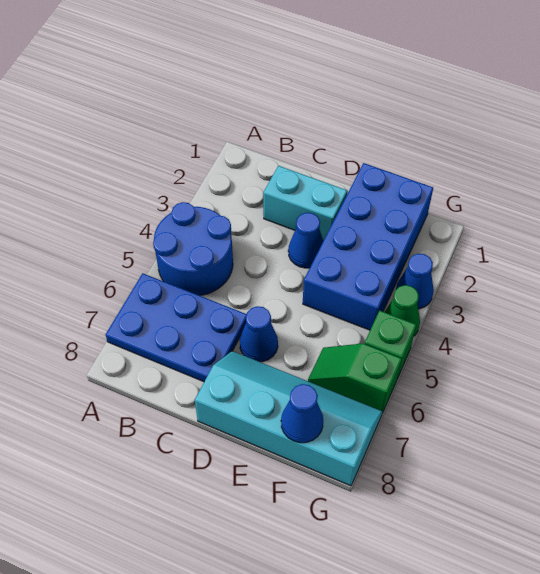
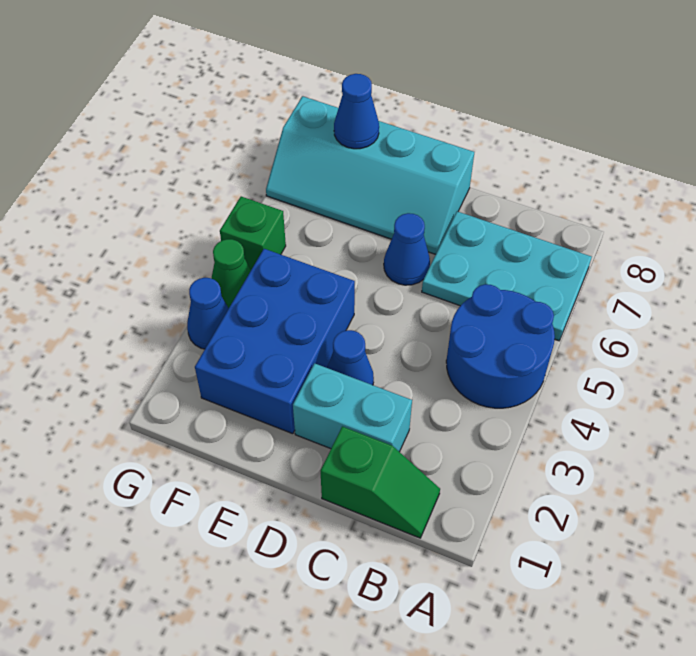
blue 2x3 plate [106,273,247,382] -> cyan 2x3 plate [422,211,592,341]
blue 2x4 brick [303,163,433,330] -> blue 2x3 brick [195,249,355,434]
green 1x2 slope [308,343,402,413] -> green 1x2 slope moved to [321,426,440,538]

